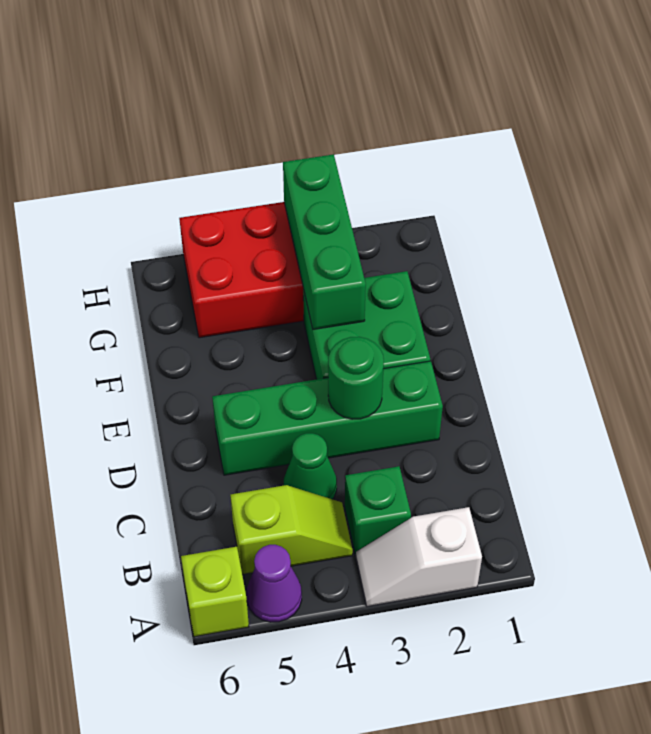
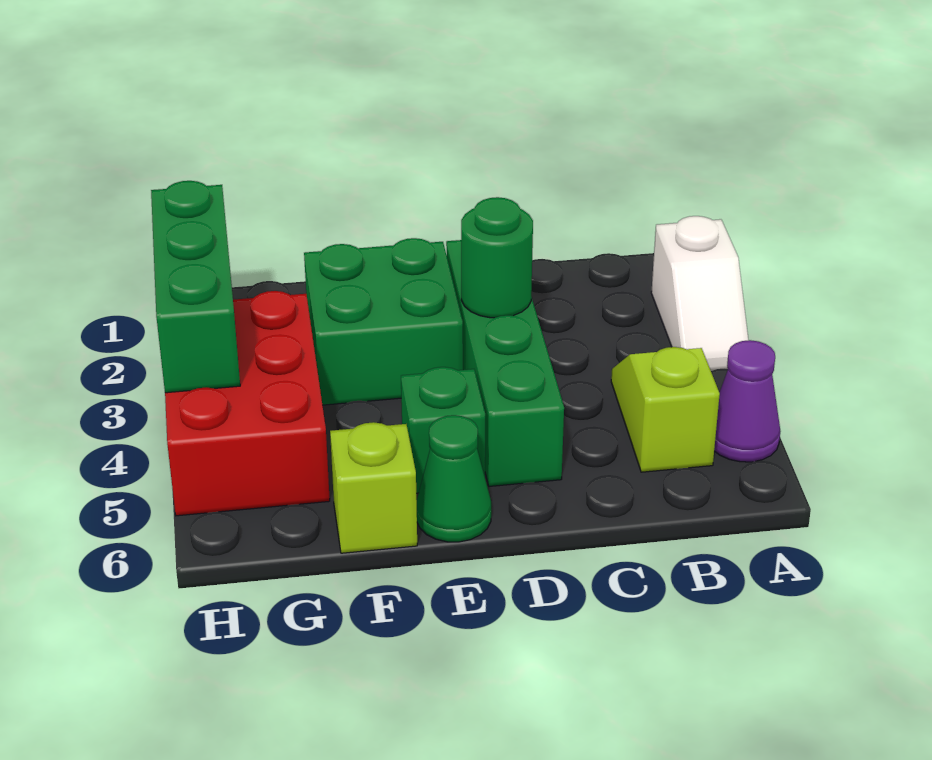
lime 1x1 brick [181,547,249,637] -> lime 1x1 brick moved to [330,422,417,553]
green 1x1 brick [345,466,411,555] -> green 1x1 brick moved to [401,367,485,493]
green 1x1 cone [284,433,337,499] -> green 1x1 cone moved to [417,415,491,542]
green 1x3 brick [283,154,366,329] -> green 1x3 brick turned to [151,181,240,393]

